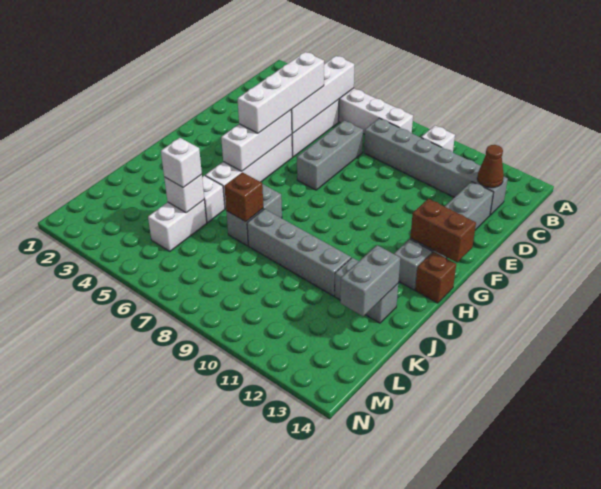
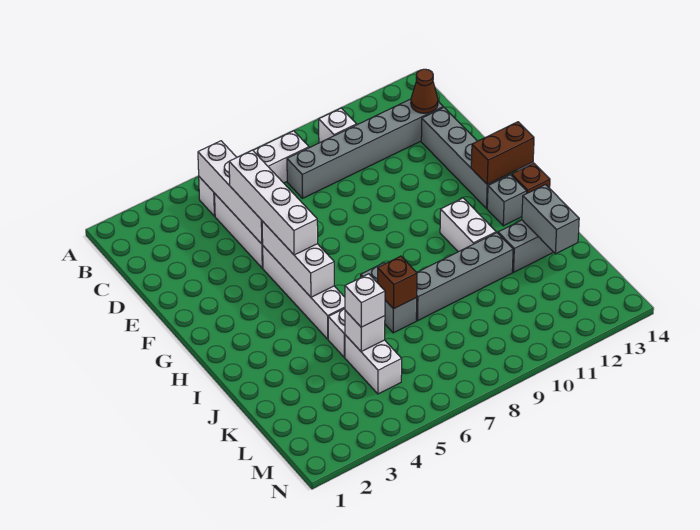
grey 1x3 brick [297,121,363,190] -> none
none -> white 1x2 brick [440,198,496,252]

